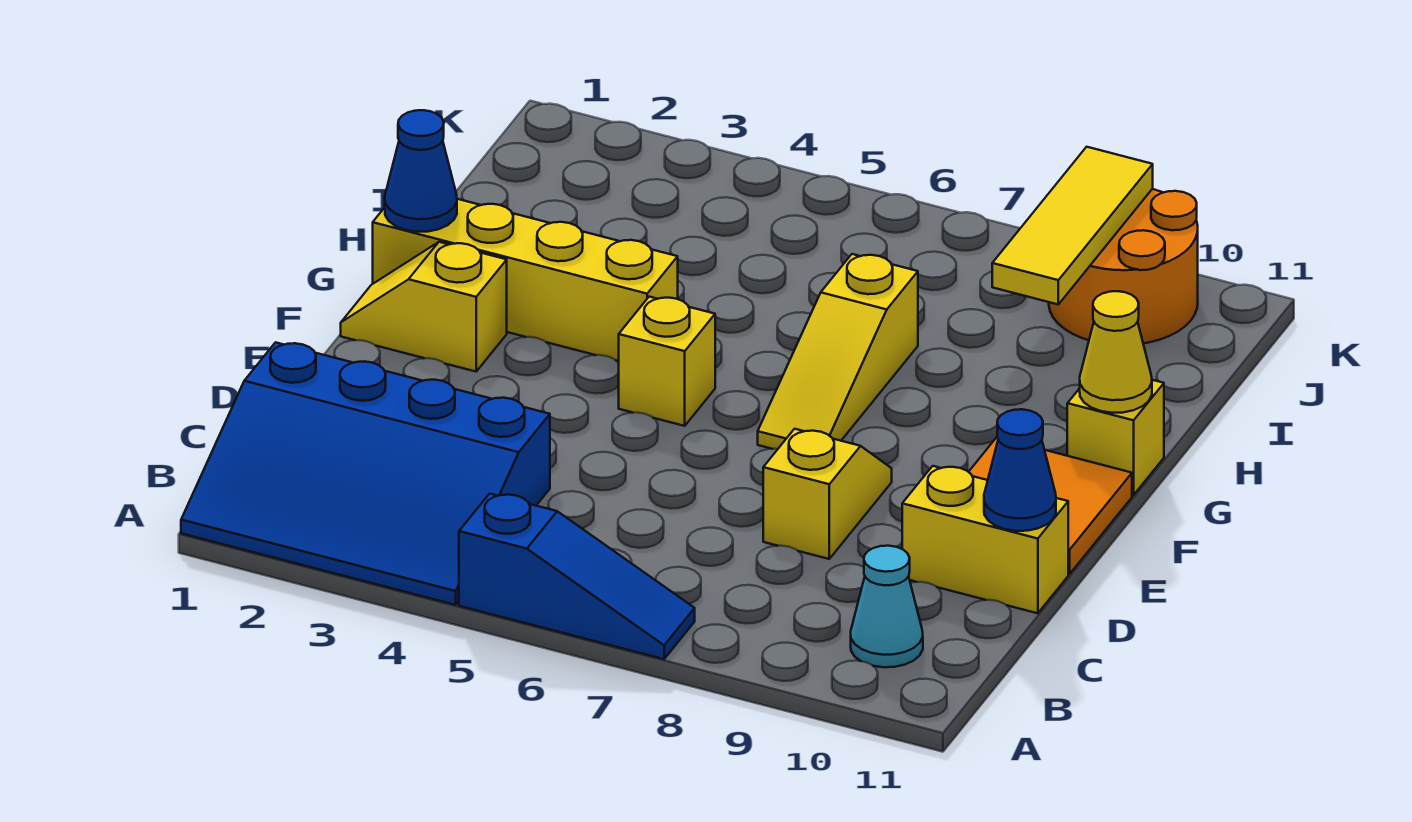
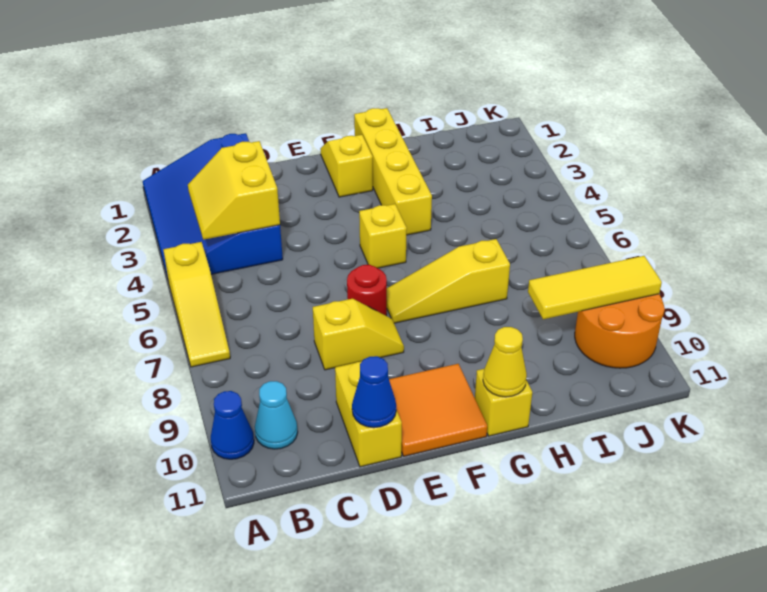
blue 1x3 slope [459,494,695,659] -> yellow 1x3 slope [163,242,230,367]
none -> yellow 2x2 slope [188,141,280,240]
none -> red 1x1 round brick [347,265,387,316]
blue 1x1 cone [385,110,457,232] -> blue 1x1 cone moved to [211,391,254,459]

